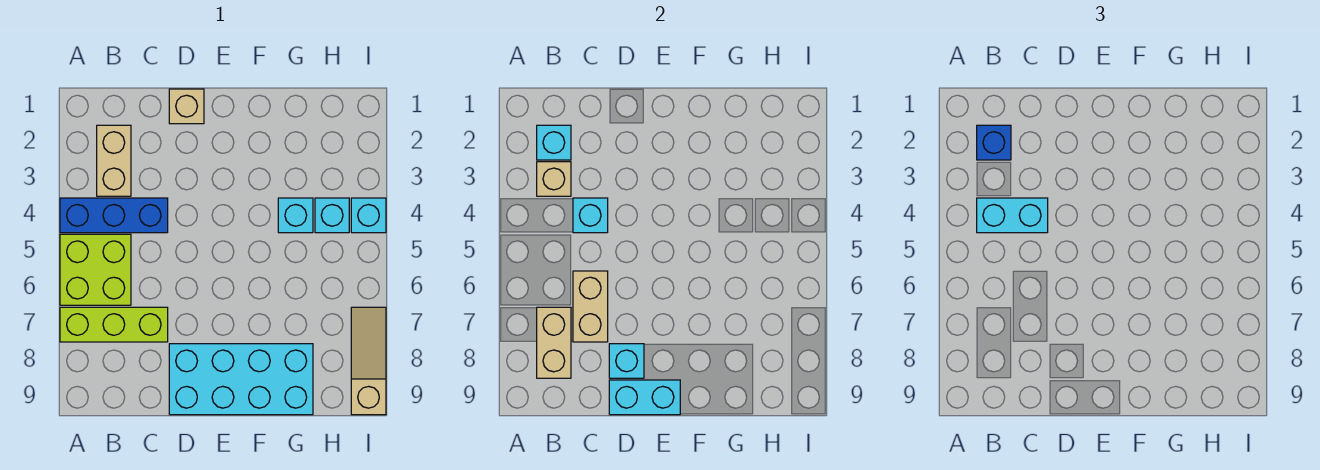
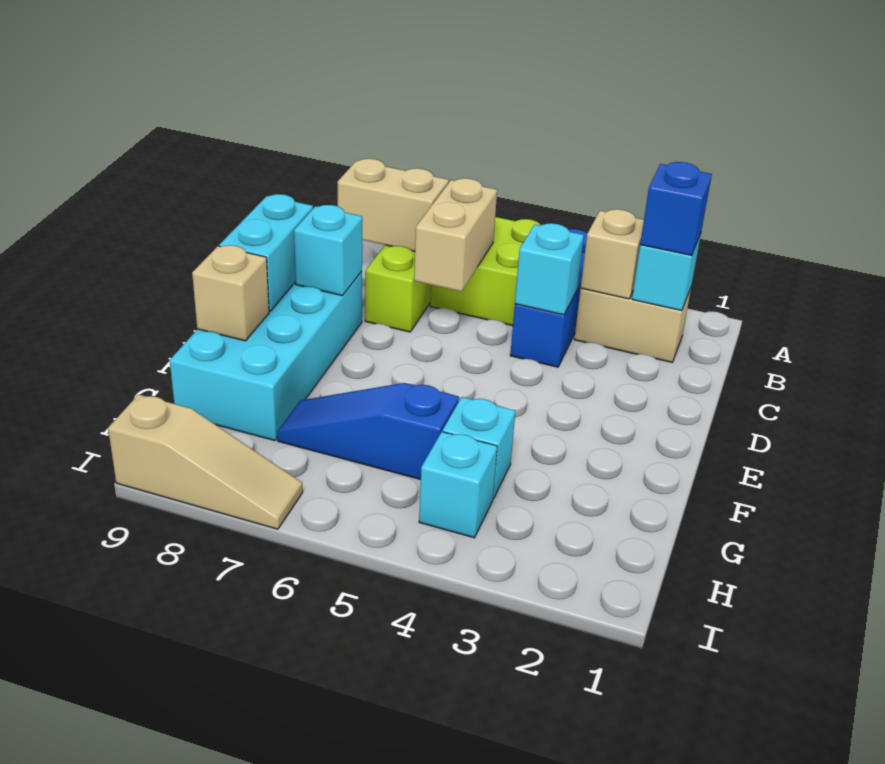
cyan 1x2 brick [977,198,1048,233] -> none
tan 1x2 brick [573,271,608,342] -> tan 1x2 brick turned to [414,178,497,292]
tan 1x1 brick [169,89,204,124] -> tan 1x1 brick moved to [192,245,269,341]
none -> blue 1x3 slope [277,383,459,479]
cyan 1x1 brick [351,198,386,233] -> none

